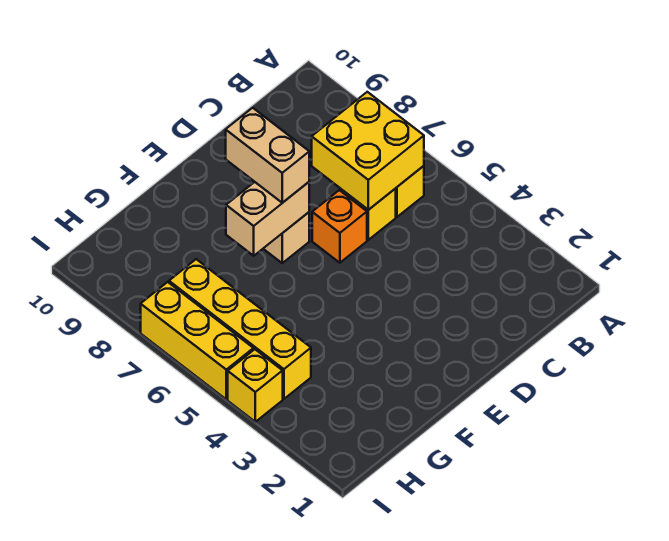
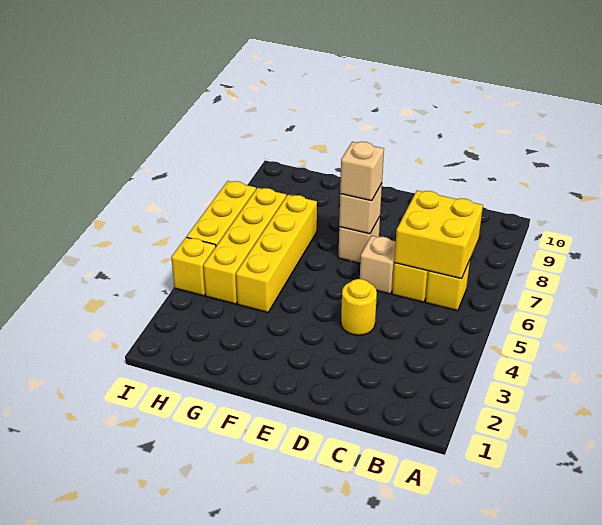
none -> yellow 1x1 round brick [341,279,377,335]
orange 1x1 brick [312,190,367,263] -> tan 1x1 brick [360,236,396,294]
tan 1x2 brick [226,182,309,256] -> tan 1x1 brick [339,183,382,234]
tan 1x2 brick [226,108,309,203] -> tan 1x1 brick [340,142,384,201]
none -> yellow 1x4 brick [236,195,317,312]

